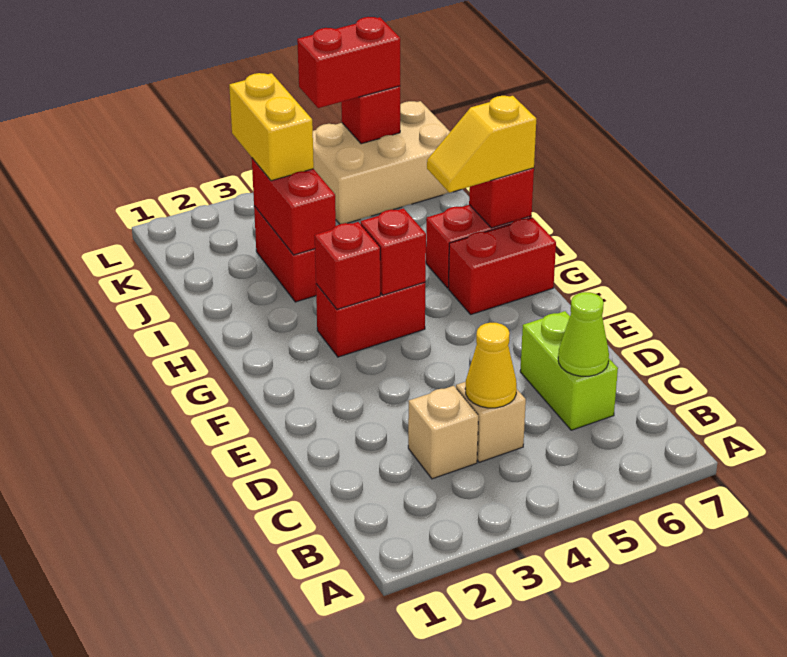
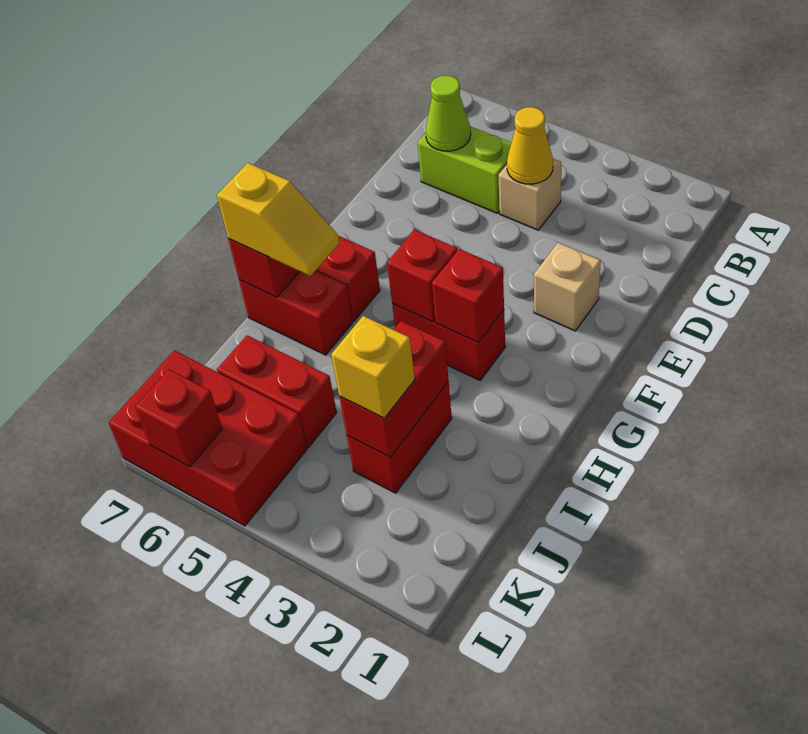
tan 1x1 brick [408,386,478,479] -> tan 1x1 brick moved to [534,243,601,331]
lime 1x2 brick [520,311,618,430] -> lime 1x2 brick turned to [418,126,511,213]
yellow 1x2 brick [229,73,314,181] -> yellow 1x1 brick [331,316,415,418]
tan 2x3 brick [313,101,458,224] -> red 2x3 brick [109,350,307,526]
red 1x2 brick [297,17,400,108] -> red 1x2 brick moved to [217,335,337,448]

